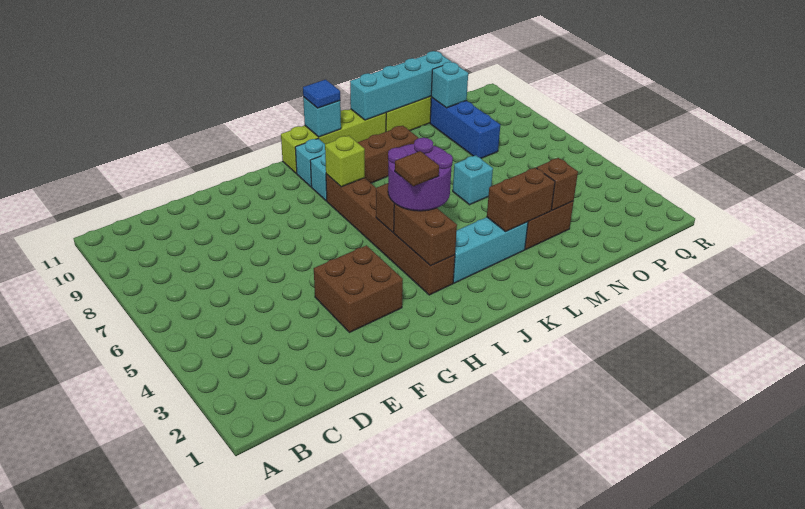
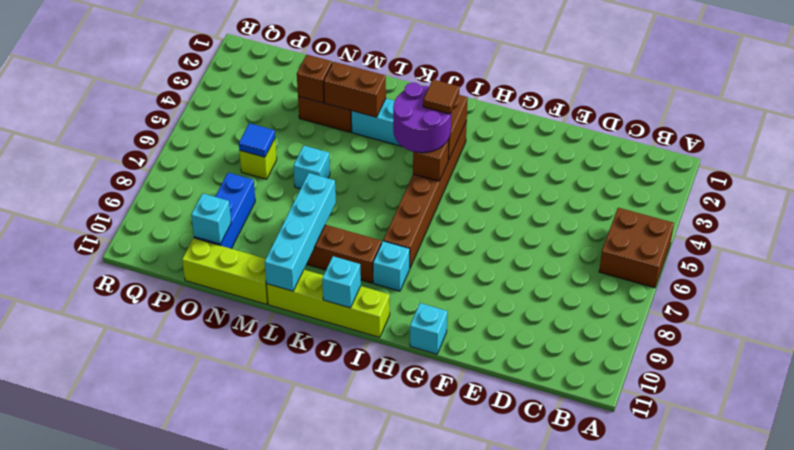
brown 2x2 brick [314,245,403,332] -> brown 2x2 brick moved to [599,208,674,288]
lime 1x1 brick [325,136,365,187] -> lime 1x1 brick moved to [239,139,277,179]
cyan 1x1 brick [295,139,325,187] -> cyan 1x1 brick moved to [410,303,447,354]
blue 1x1 tile [303,80,340,108] -> blue 1x1 tile moved to [239,123,275,157]
cyan 1x4 brick [350,51,451,120] -> cyan 1x4 brick turned to [265,173,336,291]

